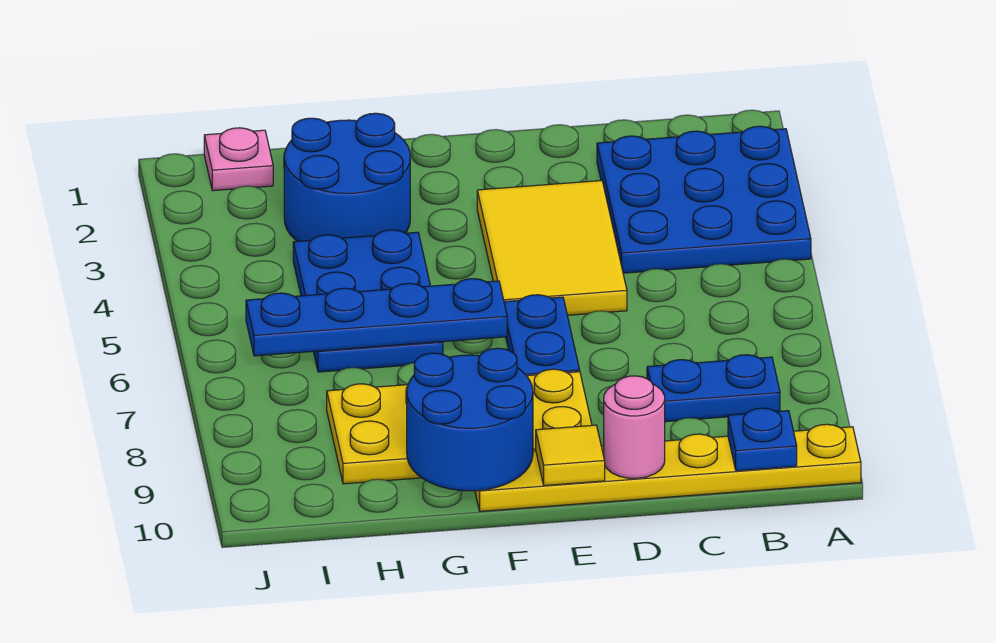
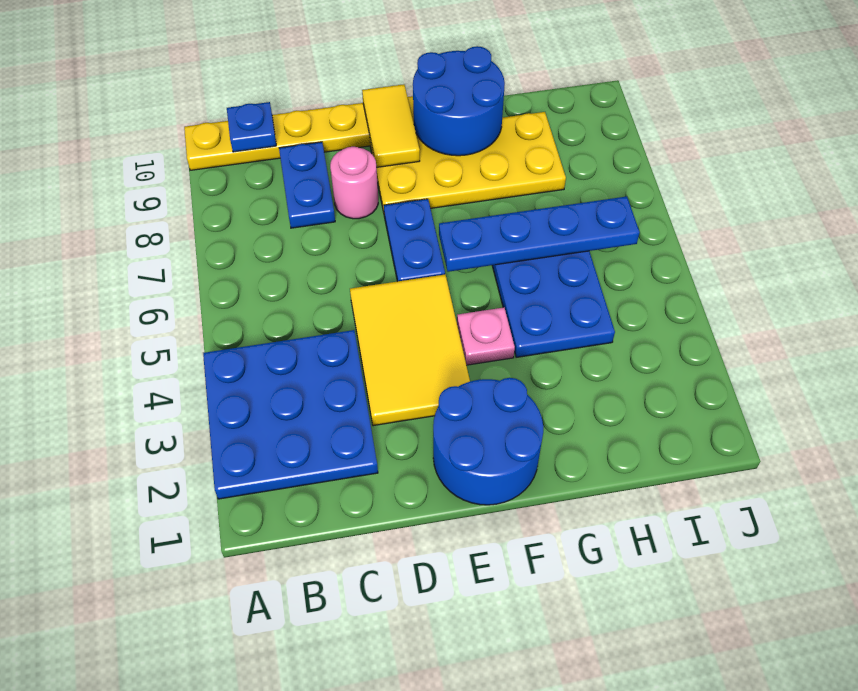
blue 1x2 plate [647,355,780,422] -> blue 1x2 plate turned to [279,142,335,228]
pink 1x1 round brick [604,376,665,478] -> pink 1x1 round brick moved to [330,147,378,219]
yellow 1x1 tile [536,425,605,486] -> yellow 1x2 tile [362,84,420,167]
blue 2x2 round brick [284,113,410,241] -> blue 2x2 round brick moved to [433,378,543,505]
pink 1x1 plate [204,128,273,191] -> pink 1x1 plate moved to [457,308,515,365]

